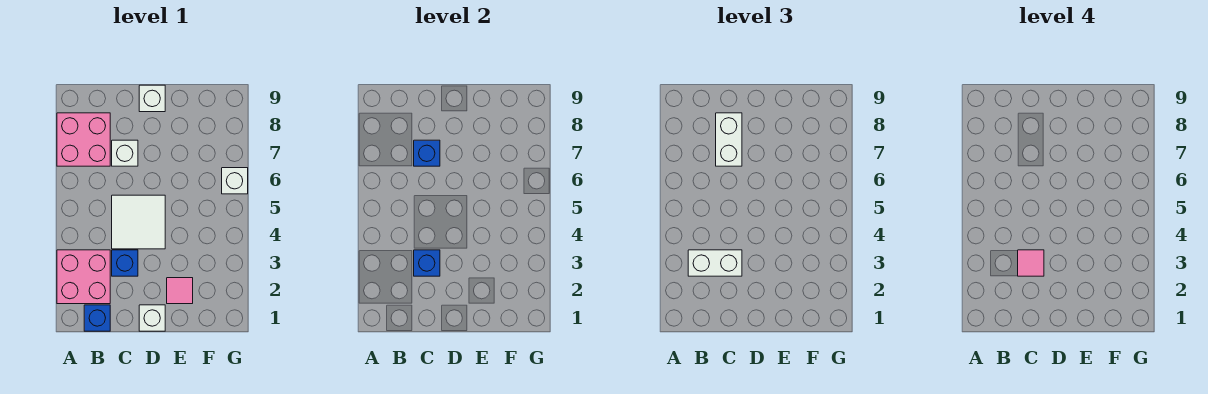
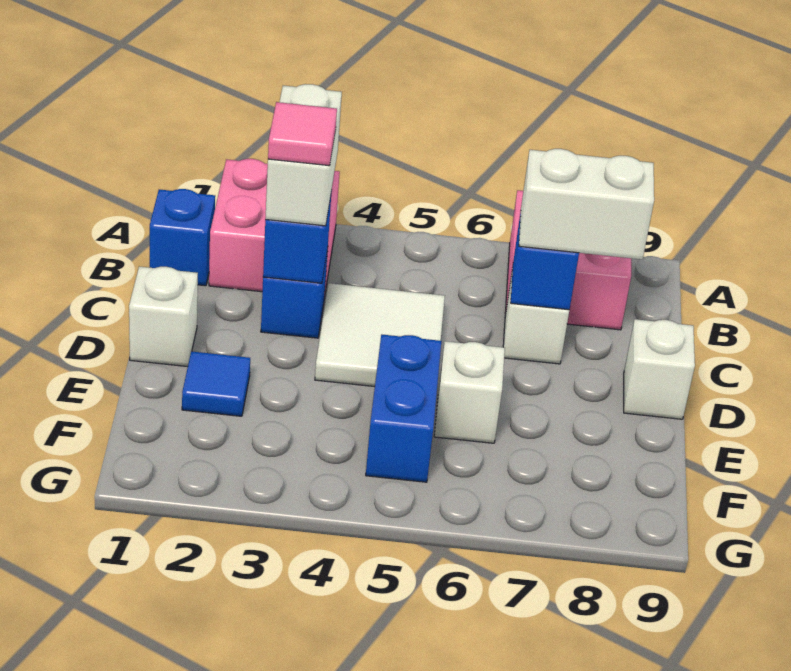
pink 1x1 tile [167,278,193,304] -> blue 1x1 tile [182,351,250,416]
none -> blue 1x2 brick [366,335,441,482]
white 1x1 brick [222,168,248,194] -> white 1x1 brick moved to [434,341,505,443]

